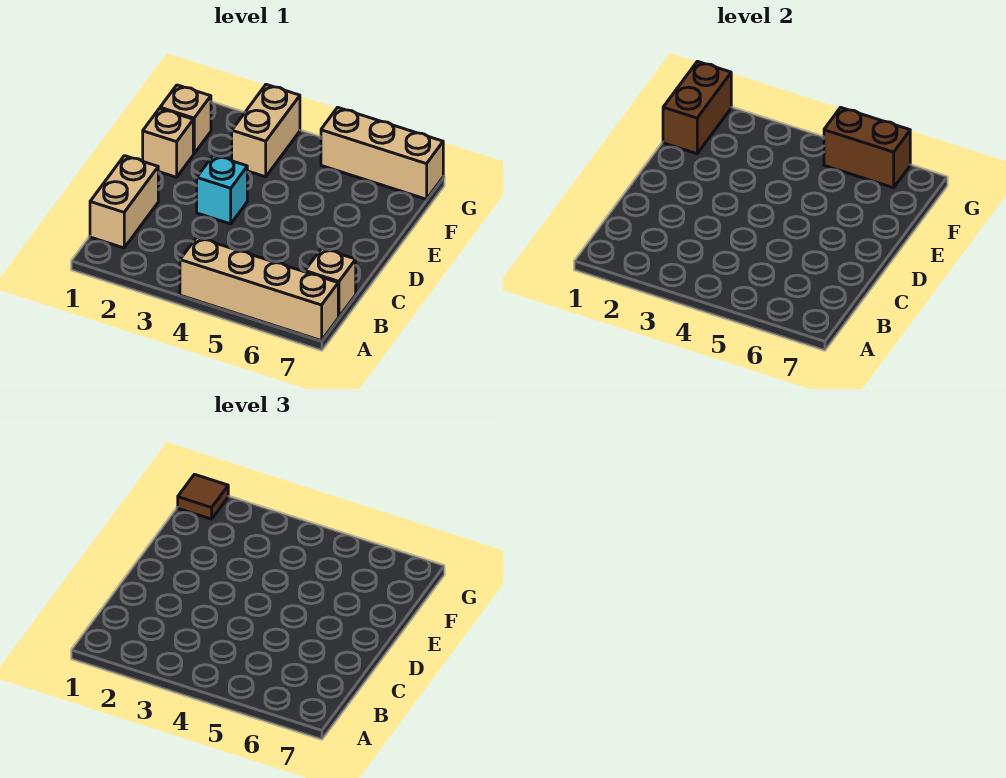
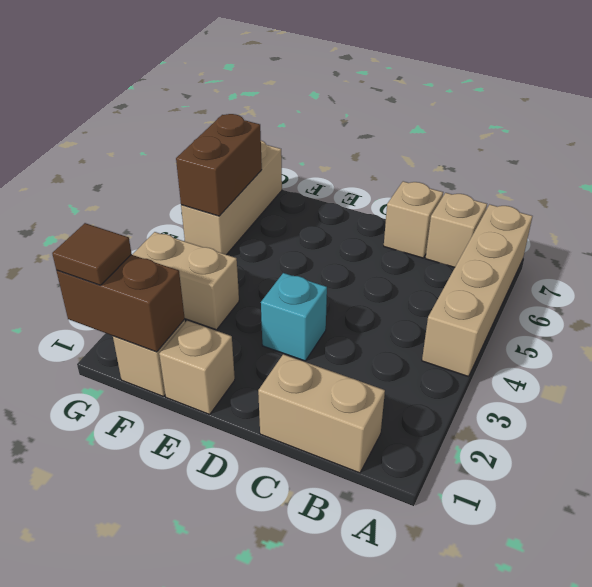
none -> tan 1x1 brick [384,181,443,258]

